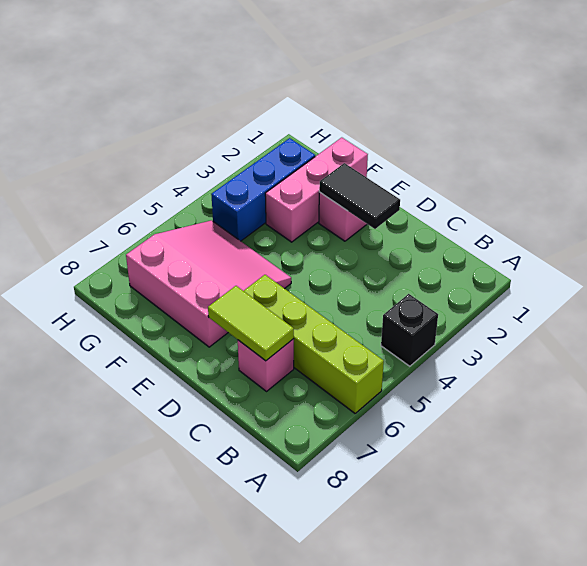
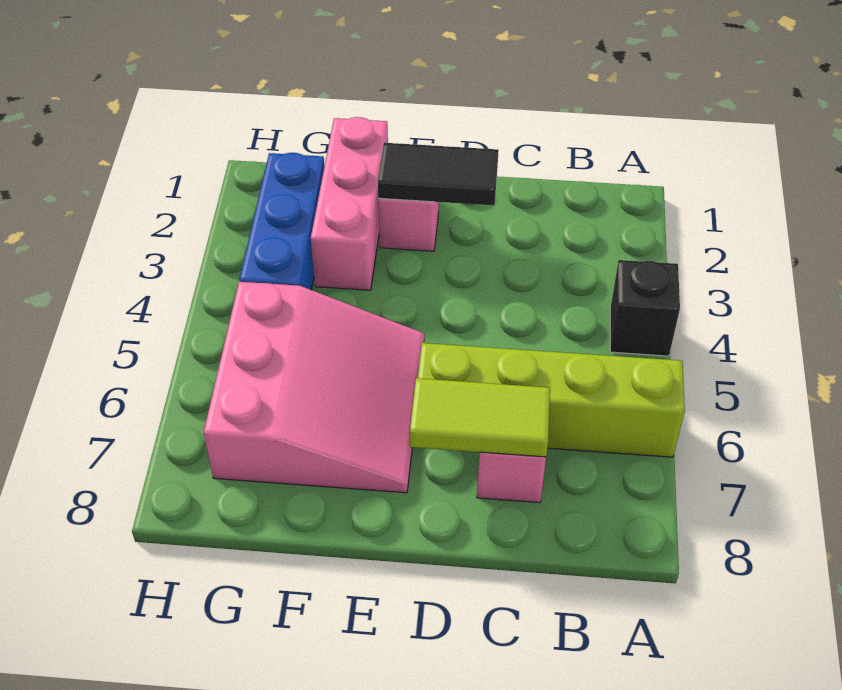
pink 3x3 slope [126,220,291,347] -> pink 3x3 slope turned to [204,282,424,493]

